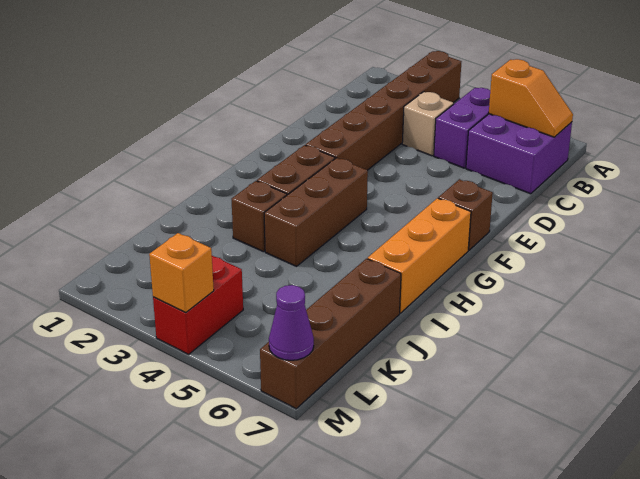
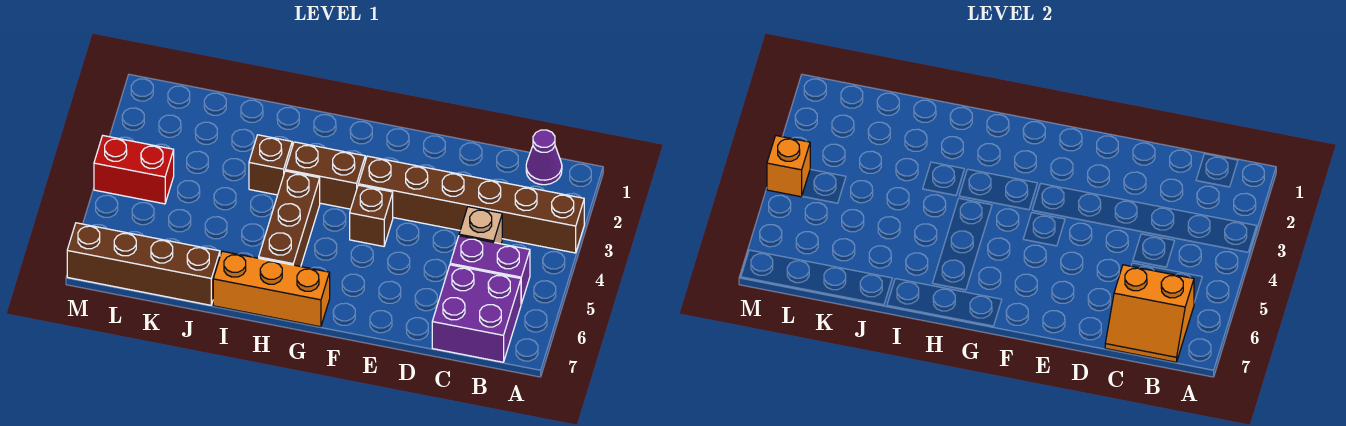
orange 1x2 slope [489,59,573,137] -> orange 2x2 slope [1105,265,1194,362]
brown 1x1 brick [438,179,493,250] -> brown 1x1 brick moved to [350,185,393,246]
brown 1x3 brick [264,158,368,266] -> brown 1x3 brick turned to [259,171,320,267]
purple 1x1 cone [269,285,314,360] -> purple 1x1 cone moved to [526,130,562,185]

